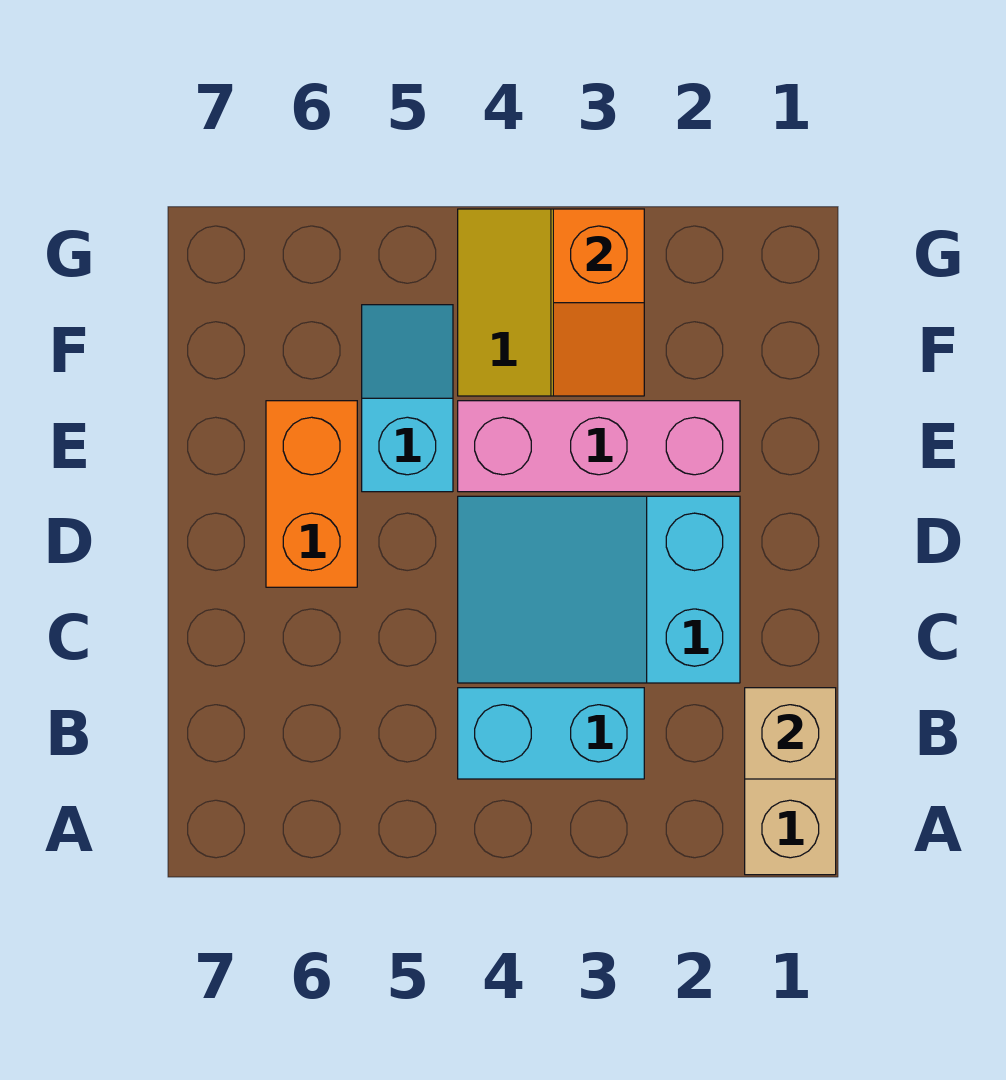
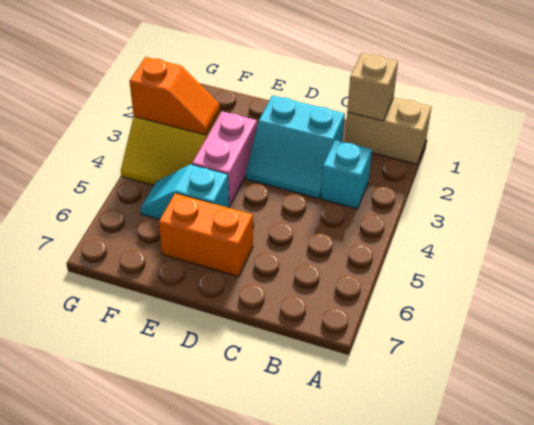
cyan 1x2 brick [458,688,644,779] -> cyan 1x1 brick [321,140,372,209]
cyan 2x3 slope [458,496,740,683] -> cyan 2x2 slope [246,95,345,198]
pink 1x3 brick [458,401,740,492] -> pink 1x2 brick [192,111,257,206]

